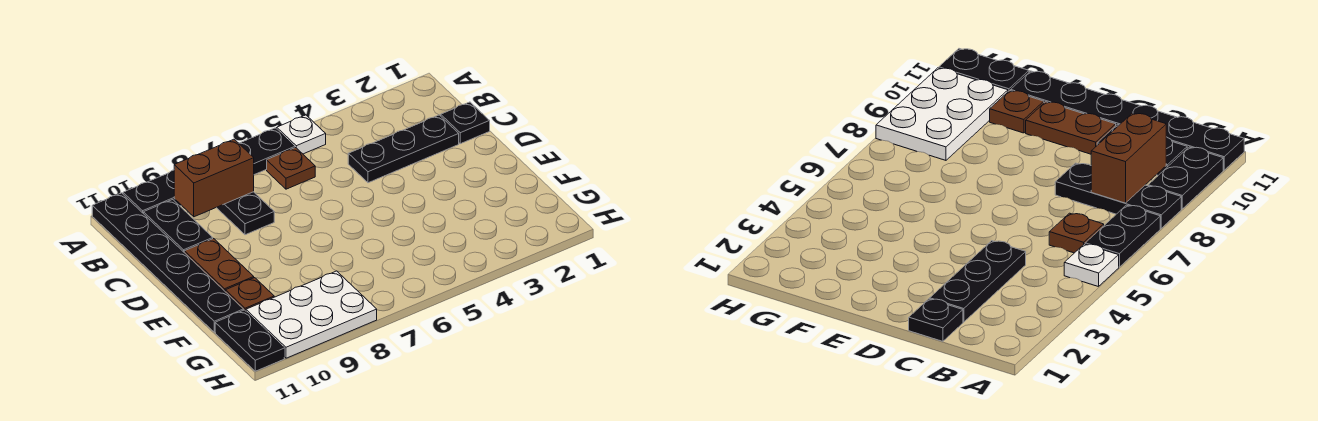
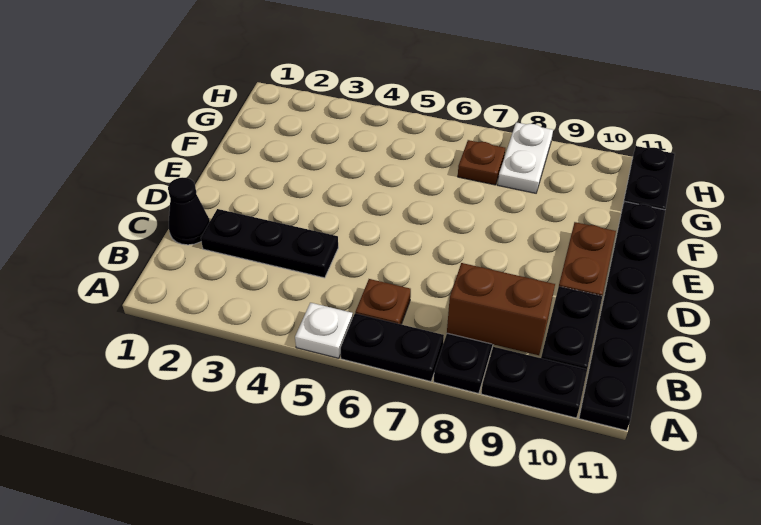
black 1x1 plate [441,102,490,144] -> black 1x1 cone [168,178,210,245]
brown 1x1 plate [225,278,274,311] -> brown 1x1 plate moved to [458,140,505,185]
white 2x3 plate [246,271,377,358] -> white 1x2 plate [498,122,553,193]

